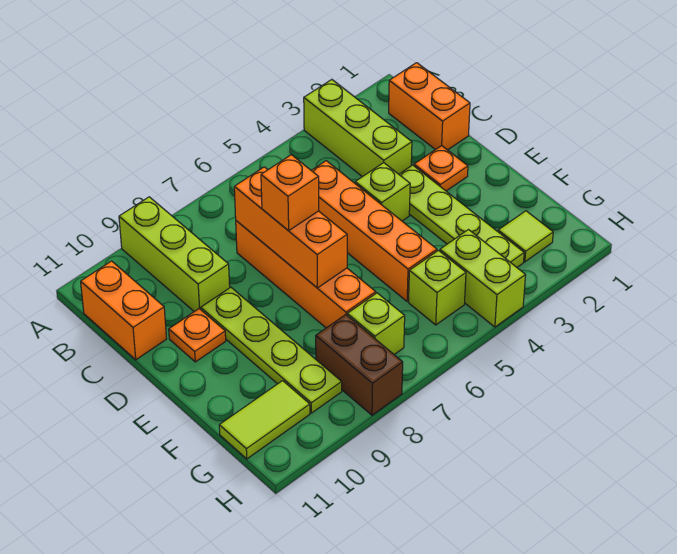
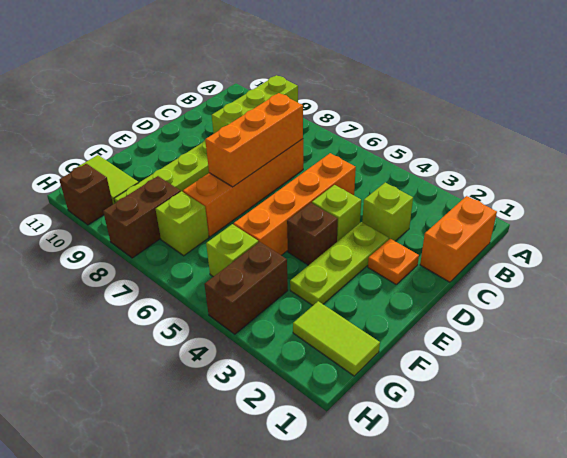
lime 1x3 brick [304,80,412,177] -> lime 1x1 brick [362,183,413,241]
orange 1x2 brick [81,261,167,360] -> none
lime 1x4 plate [399,165,524,267] -> lime 1x3 plate [290,222,389,305]
orange 1x1 brick [261,155,319,231] -> none
orange 1x1 plate [169,309,226,362] -> none
none -> brown 1x1 brick [287,203,338,265]
lime 1x1 tile [498,211,553,262] -> lime 1x2 tile [293,301,380,376]
lime 1x2 brick [440,230,526,327] -> brown 1x2 brick [204,242,288,334]
none -> brown 1x1 brick [59,164,113,225]

